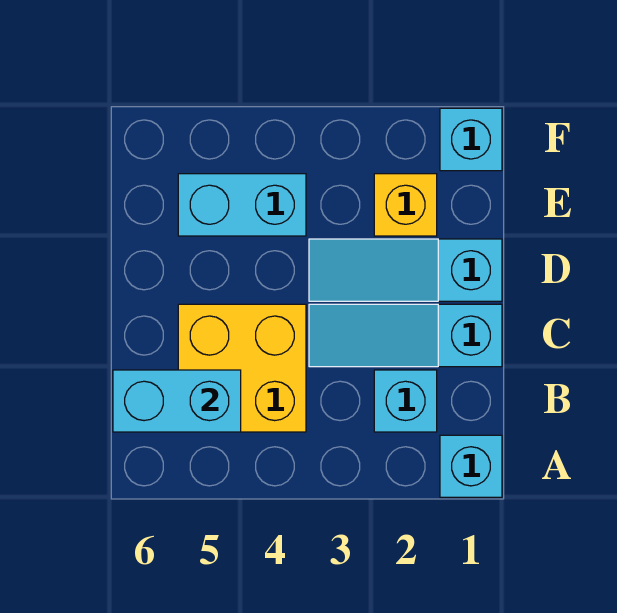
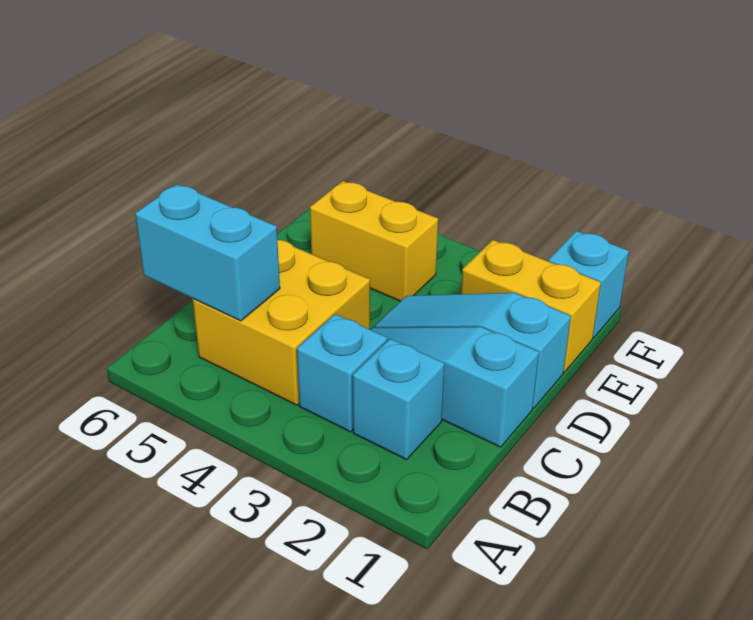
cyan 1x1 brick [440,435,502,497] -> cyan 1x1 brick moved to [297,314,387,432]
yellow 1x1 brick [374,174,437,236] -> yellow 1x2 brick [461,240,601,372]
cyan 1x2 brick [178,174,306,236] -> yellow 1x2 brick [310,181,438,301]

